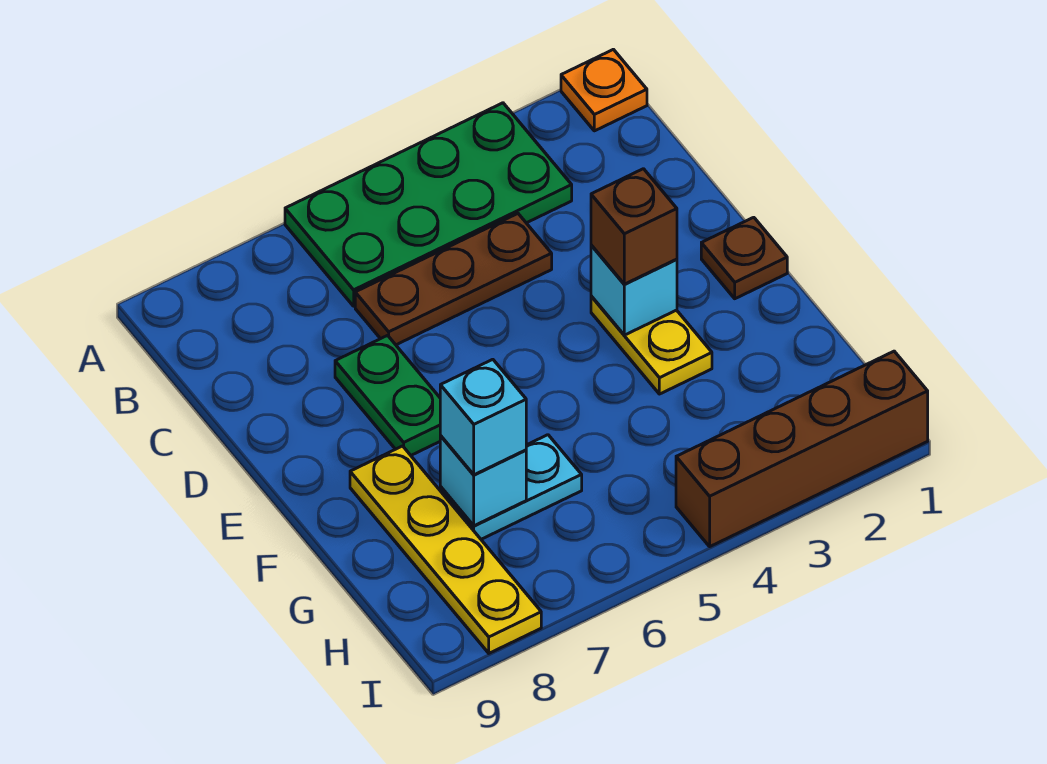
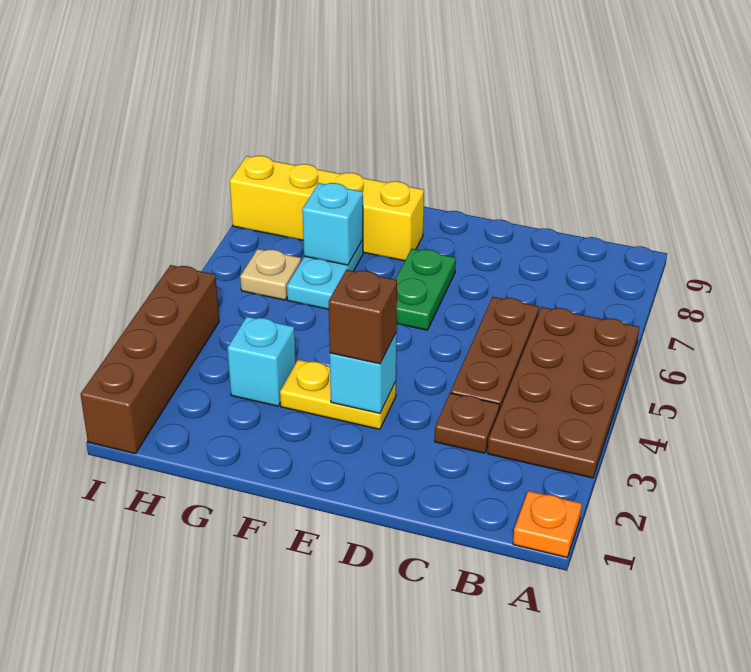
green 2x4 plate [285,103,572,306] -> brown 2x4 plate [488,307,639,478]
green 1x2 plate [335,335,441,455] -> green 1x2 plate turned to [395,249,456,330]
brown 1x1 plate [701,217,787,299] -> brown 1x1 plate moved to [435,393,500,453]
yellow 1x4 plate [350,446,541,653] -> yellow 1x4 brick [230,156,424,261]
cyan 1x1 brick [440,359,526,475] -> cyan 1x1 brick moved to [228,317,296,406]
none -> tan 1x1 plate [240,249,301,300]

